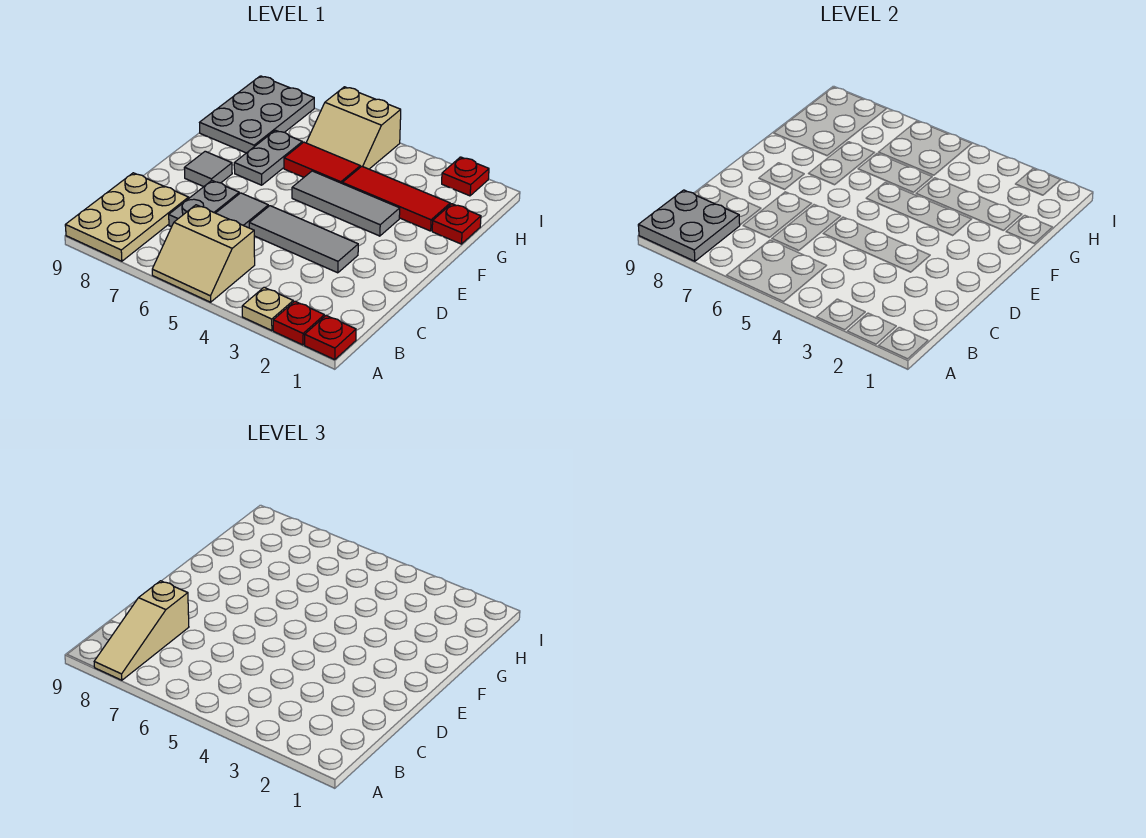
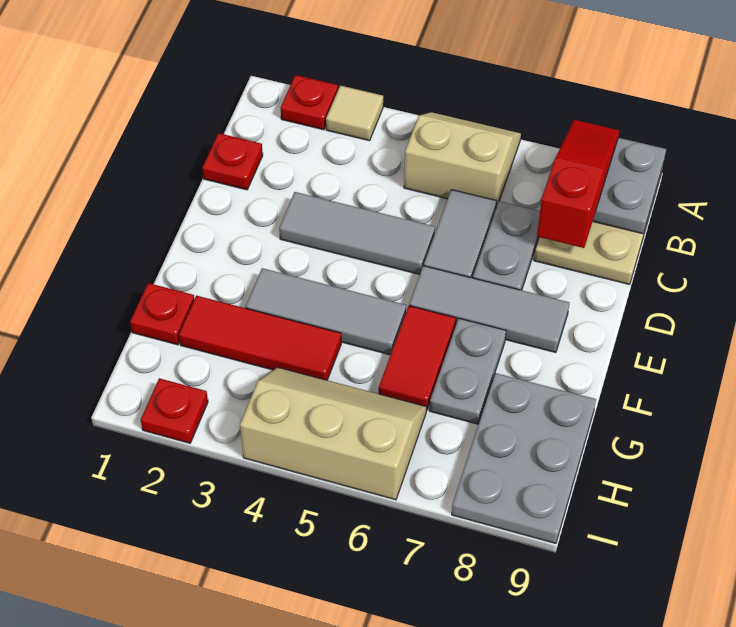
red 1x1 plate [305,315,356,359] -> red 1x1 plate moved to [202,133,263,190]
tan 1x1 plate [242,287,293,331] -> tan 1x1 tile [326,86,383,141]
tan 1x3 slope [94,581,189,680] -> red 1x3 slope [537,120,619,248]
grey 1x1 tile [184,151,232,187] -> grey 1x3 tile [409,266,569,352]
red 1x2 tile [284,142,360,183] -> red 1x2 tile turned to [379,306,456,411]
tan 2x2 slope [306,87,401,169] -> tan 2x3 slope [240,367,427,500]

